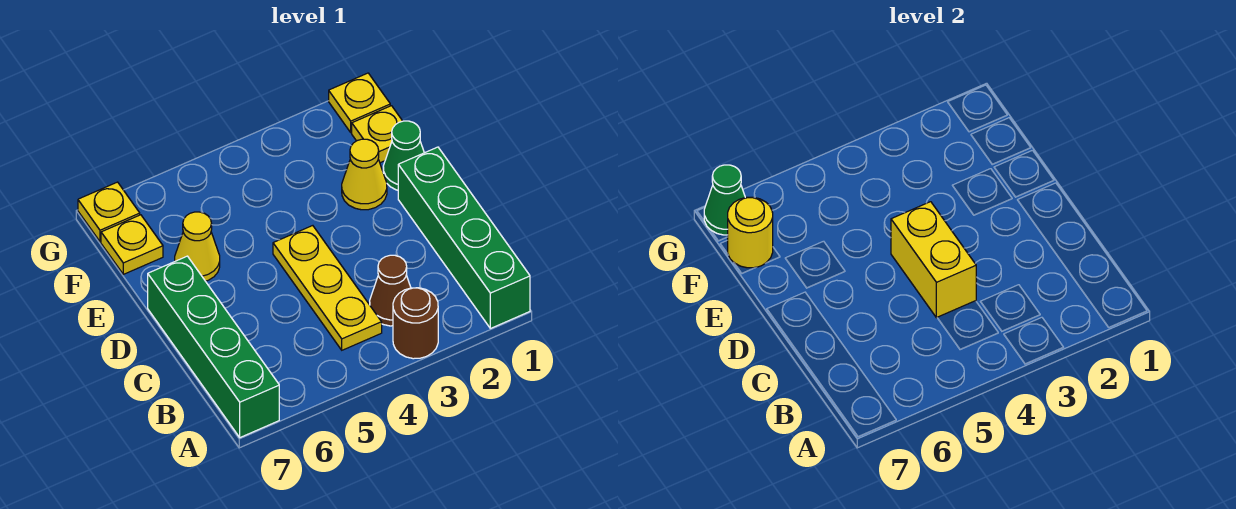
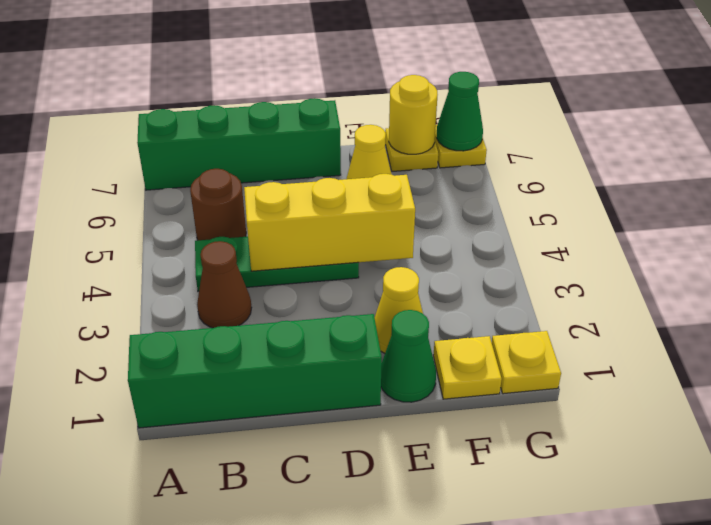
brown 1x1 round brick [393,288,438,359] -> brown 1x1 round brick moved to [190,169,246,240]
yellow 1x3 plate [273,226,382,350] -> green 1x3 plate [195,236,359,291]
yellow 1x2 brick [891,202,976,318] -> yellow 1x3 brick [244,174,415,271]

